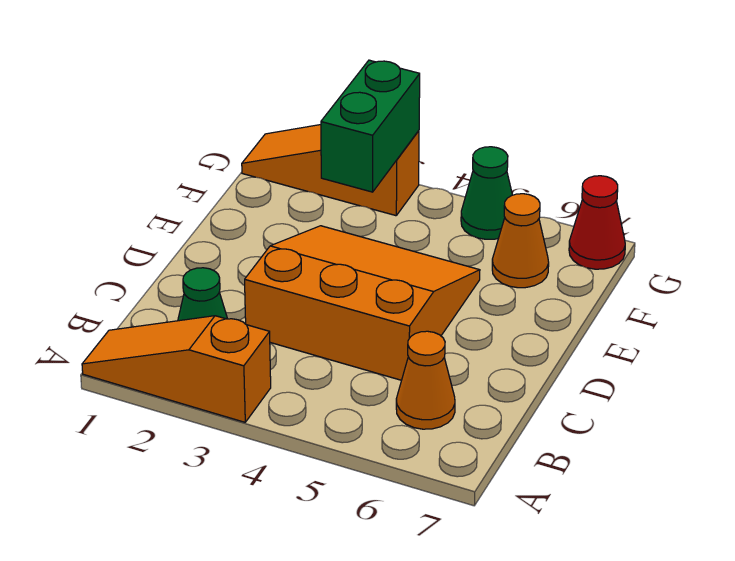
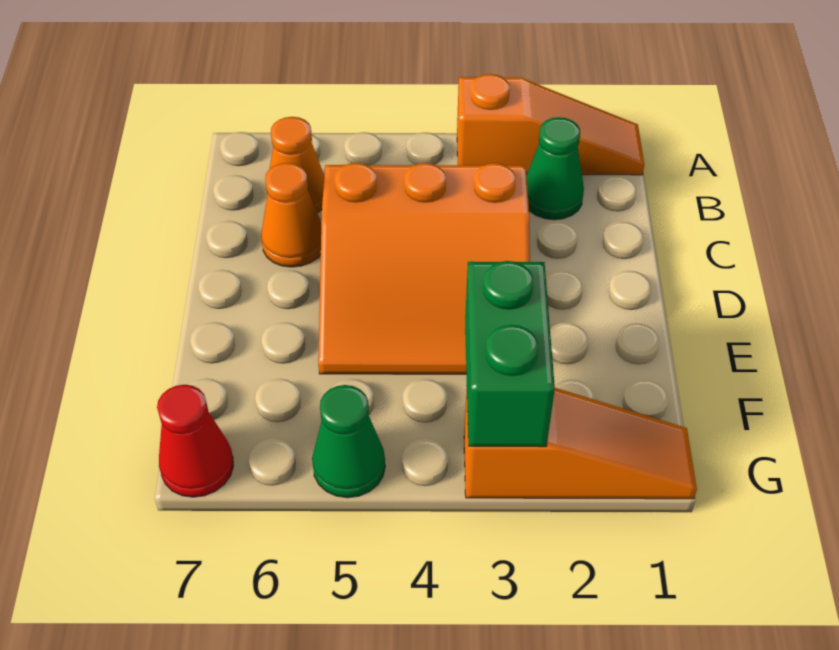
orange 1x1 cone [492,194,549,288] -> orange 1x1 cone moved to [261,163,321,267]

